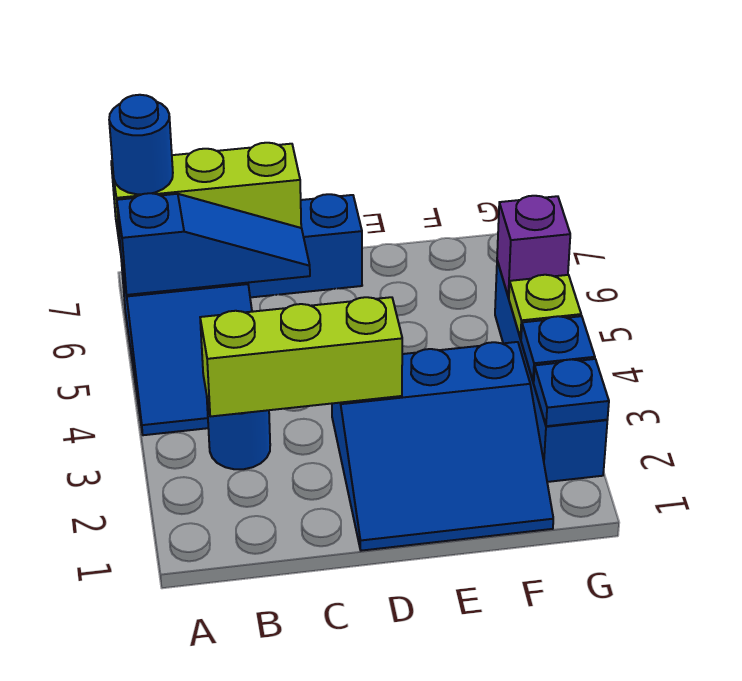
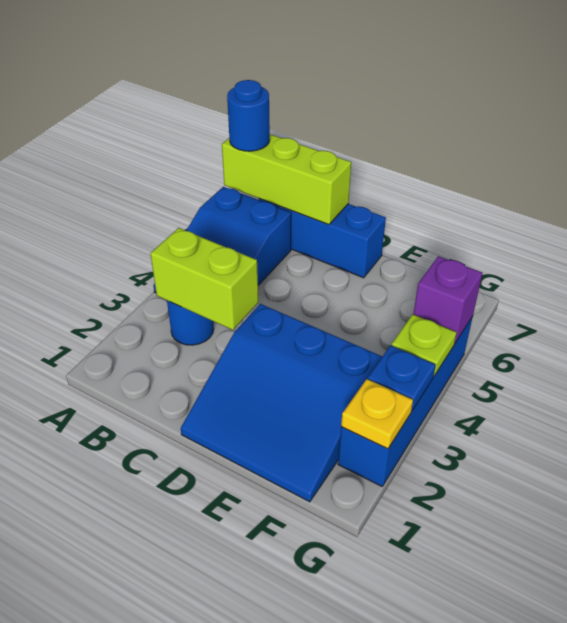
blue 1x3 slope [117,193,310,295] -> none
lime 1x3 brick [200,297,402,416] -> lime 1x2 brick [150,228,258,330]
blue 1x1 plate [534,359,609,426] -> yellow 1x1 plate [341,379,413,449]

